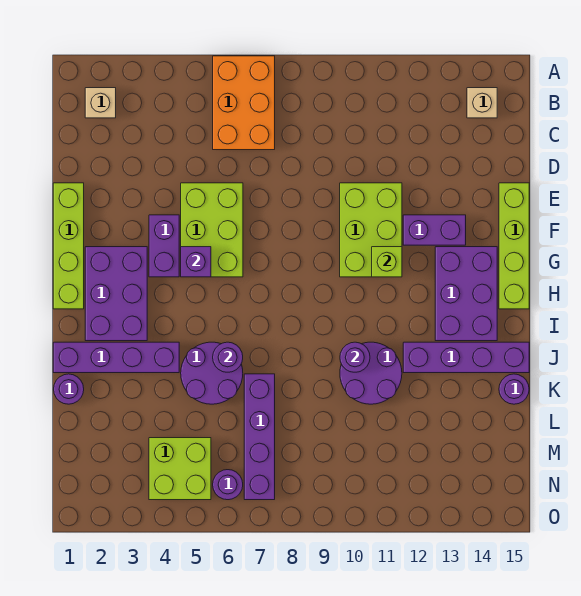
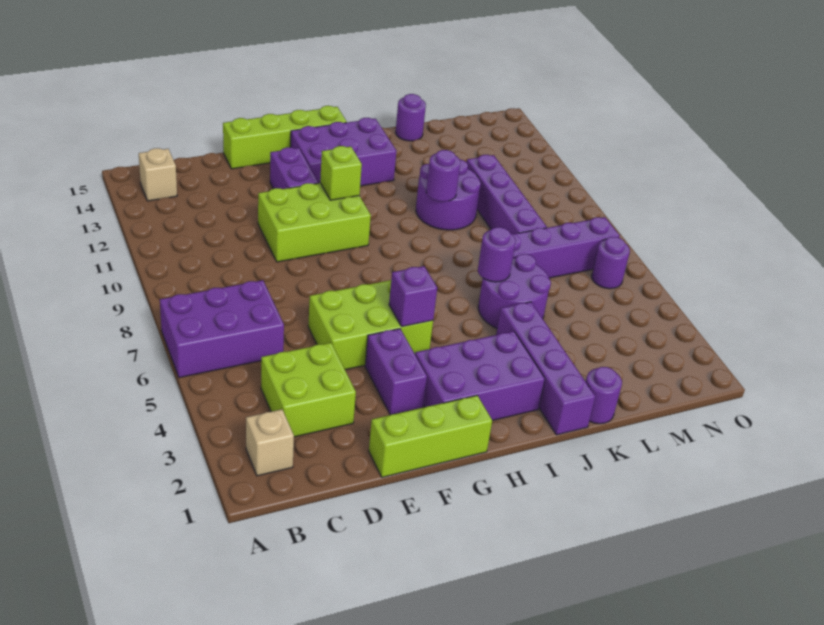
orange 2x3 brick [213,56,275,150] -> purple 2x3 brick [160,280,284,378]
lime 1x4 brick [53,183,84,309] -> lime 1x3 brick [369,395,492,477]
purple 1x2 brick [149,215,179,277] -> purple 1x2 brick turned to [365,329,427,415]
purple 1x4 brick [403,342,529,373] -> purple 1x4 brick moved to [467,155,547,234]
lime 2x2 brick [149,438,211,500] -> lime 2x2 brick moved to [261,343,356,437]

